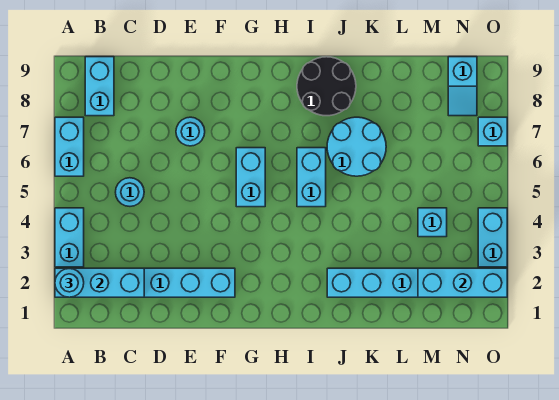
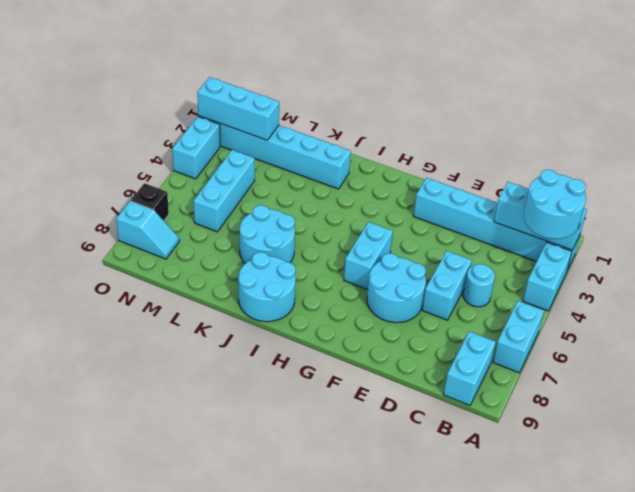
cyan 1x1 round brick [55,269,84,297] -> cyan 2x2 round brick [524,170,586,239]
cyan 1x1 round brick [176,117,205,146] -> cyan 2x2 round brick [367,253,426,323]
cyan 1x2 brick [297,148,326,207] -> cyan 1x2 brick moved to [422,251,472,320]
black 2x2 round brick [297,57,356,116] -> cyan 2x2 round brick [238,252,296,322]
cyan 1x1 brick [418,208,447,237] -> cyan 1x3 brick [194,150,255,232]
cyan 1x2 slope [448,57,477,116] -> cyan 1x2 slope turned to [116,201,179,259]
cyan 1x1 brick [478,117,507,146] -> black 1x1 brick [131,183,169,221]

